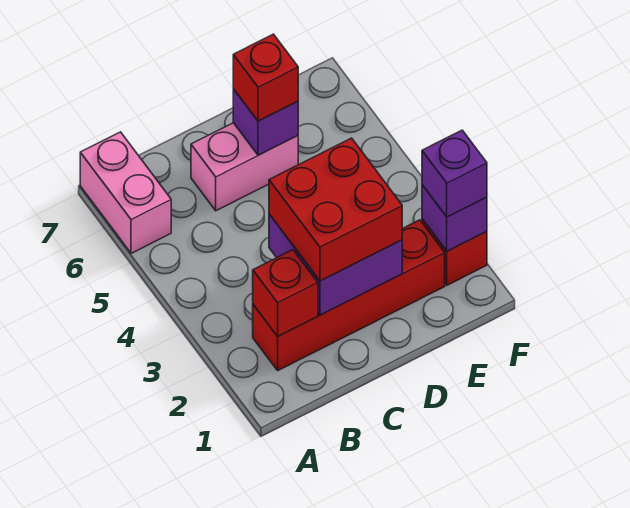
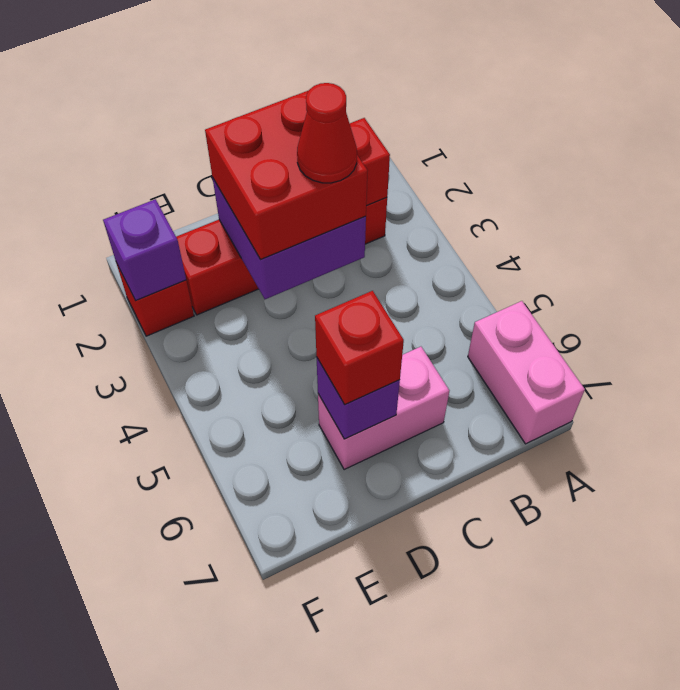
none -> red 1x1 cone [297,83,357,183]
purple 1x1 brick [422,130,487,217] -> none

